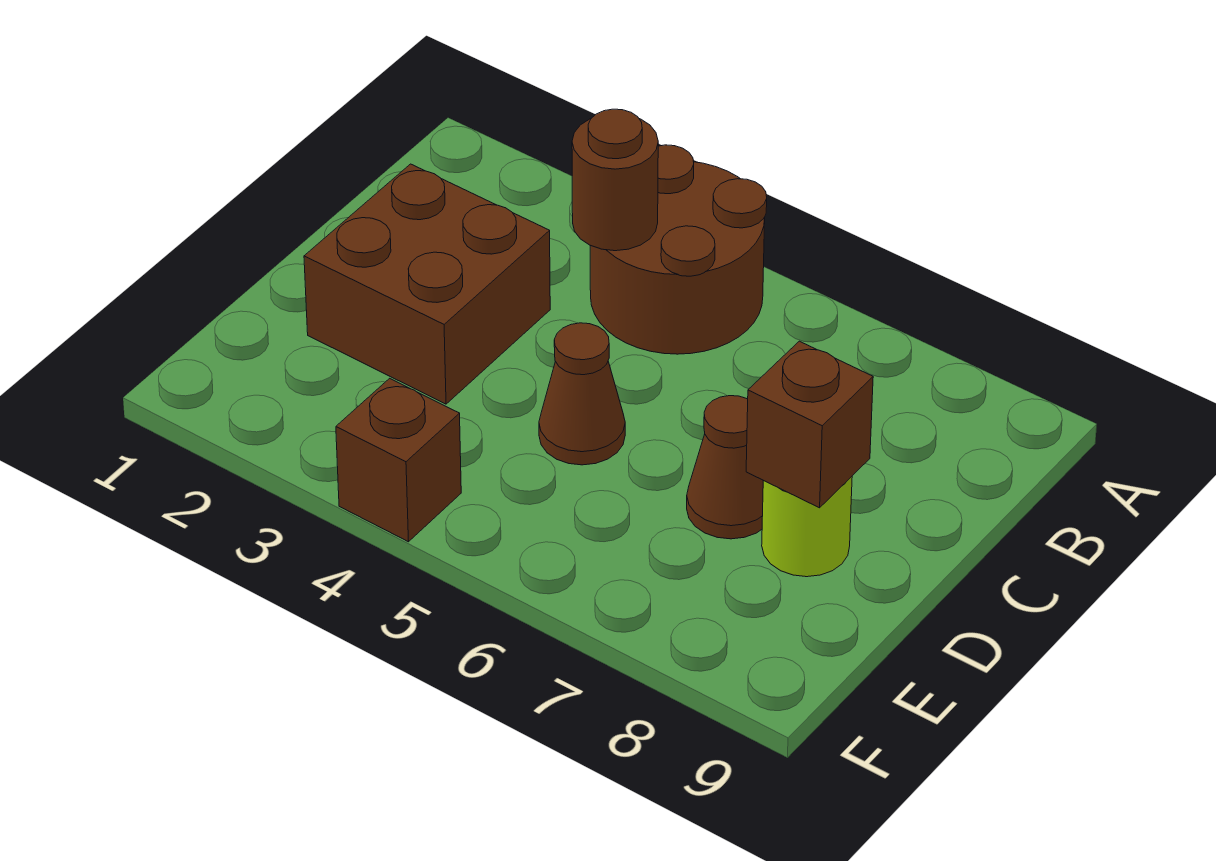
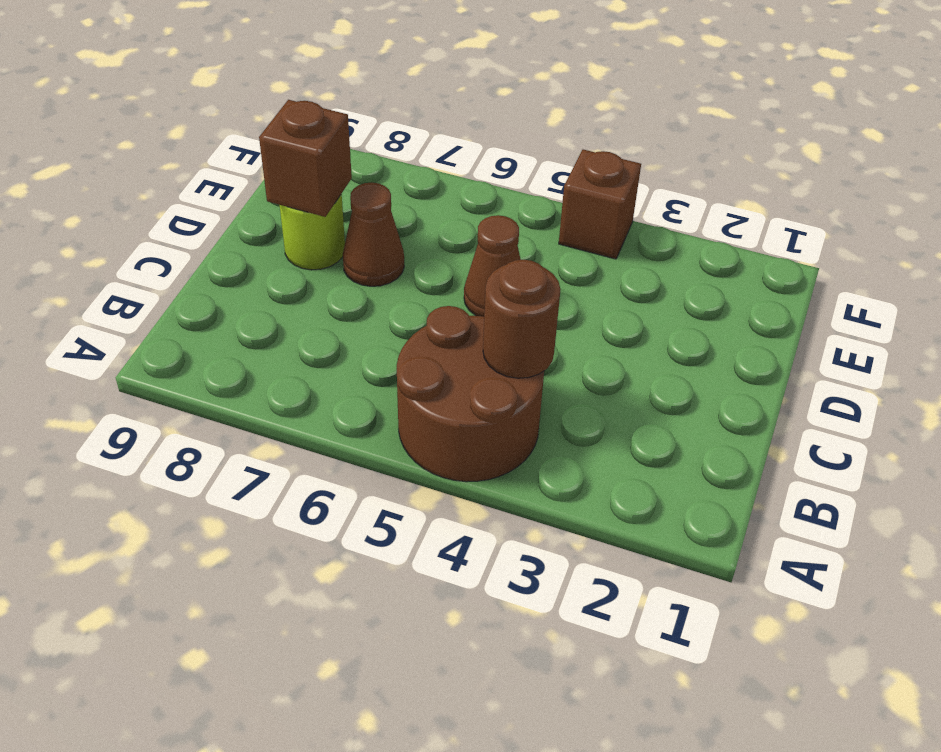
brown 2x2 brick [304,164,550,404] -> none

